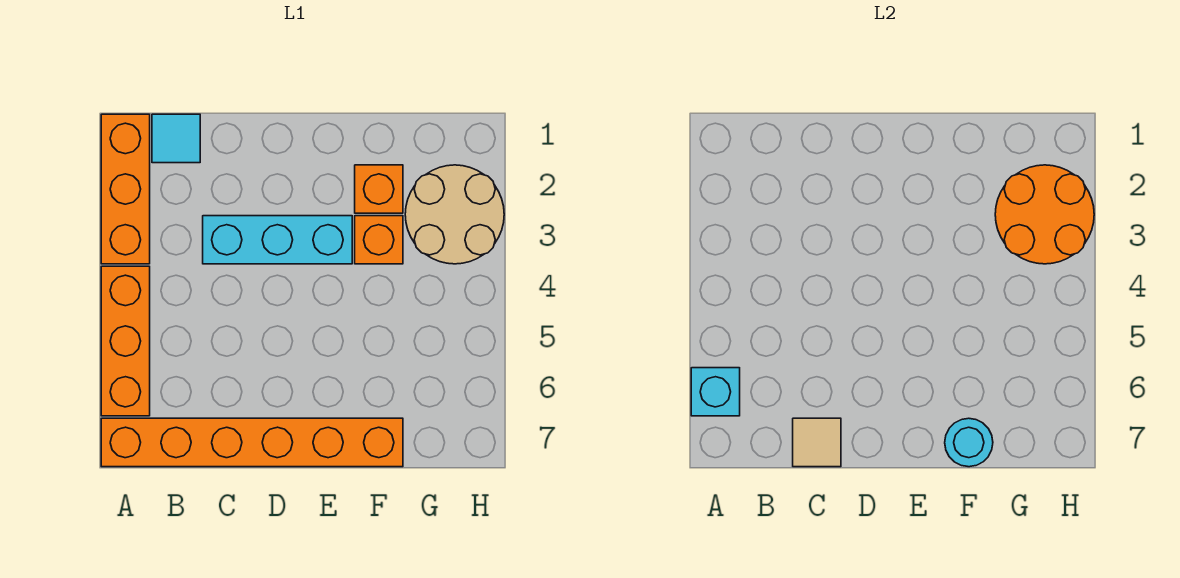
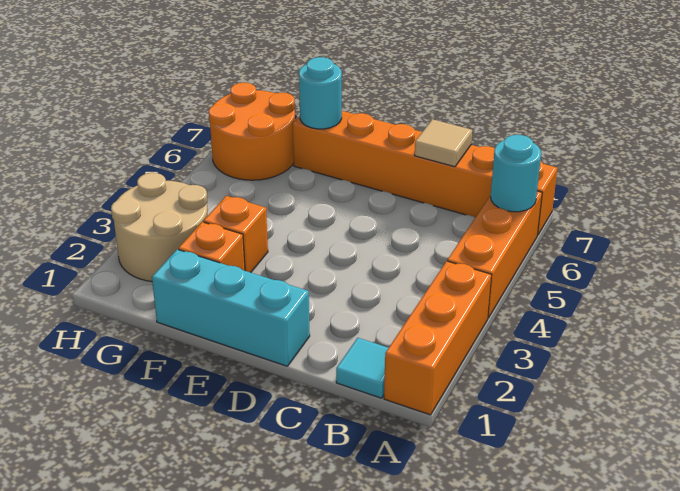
cyan 1x1 brick [691,368,740,416] -> cyan 1x1 round brick [491,135,541,212]
cyan 1x3 brick [203,216,352,264] -> cyan 1x3 brick moved to [152,249,310,366]
orange 2x2 round brick [995,165,1094,264] -> orange 2x2 round brick moved to [209,83,295,180]

